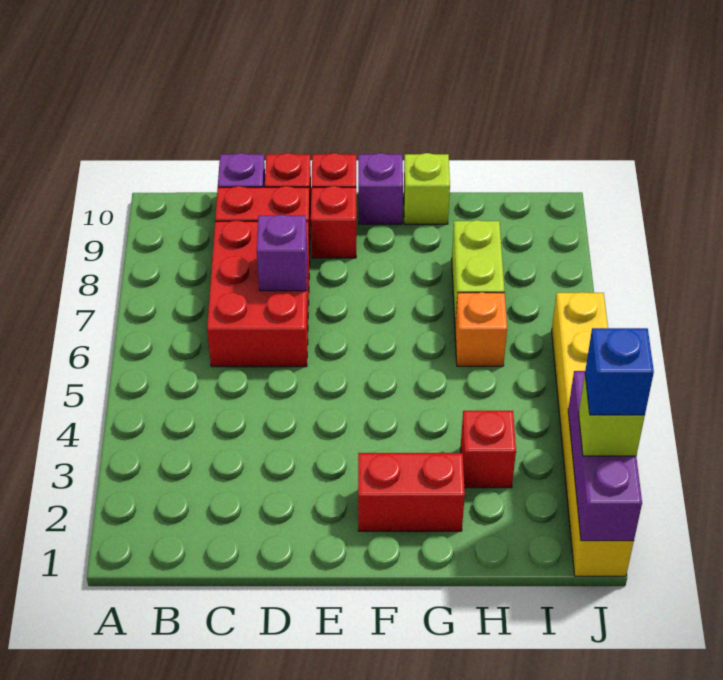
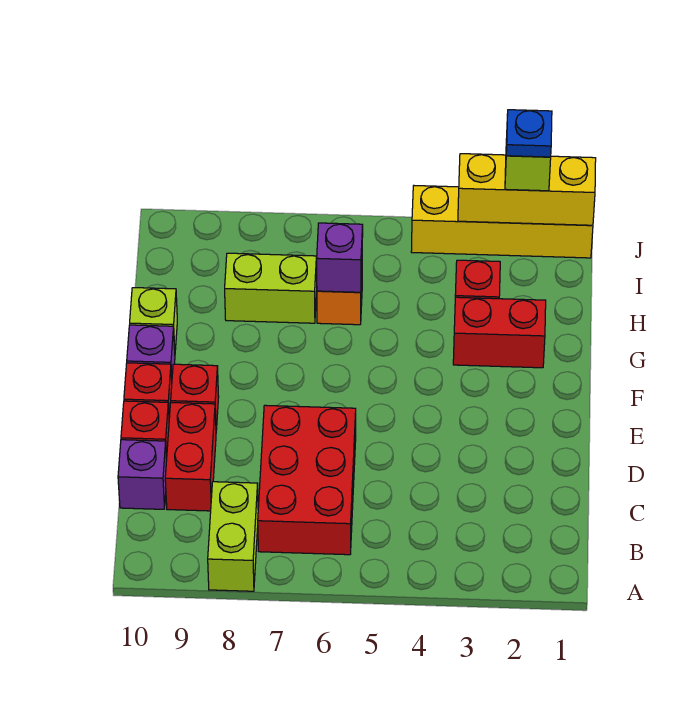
none -> lime 1x2 brick [208,482,258,591]
red 2x3 brick [207,220,310,367] -> red 2x3 brick turned to [258,405,356,555]
purple 1x1 brick [257,215,307,291] -> purple 1x1 brick moved to [317,223,363,292]
red 1x2 brick [358,453,465,531] -> red 1x2 brick turned to [453,297,546,368]
yellow 1x6 brick [552,292,634,576] -> yellow 1x4 brick [411,186,593,258]
purple 1x3 brick [568,371,642,541] -> yellow 1x3 brick [458,154,596,225]
blue 1x1 brick [585,328,654,415] -> blue 1x1 plate [506,110,552,157]

